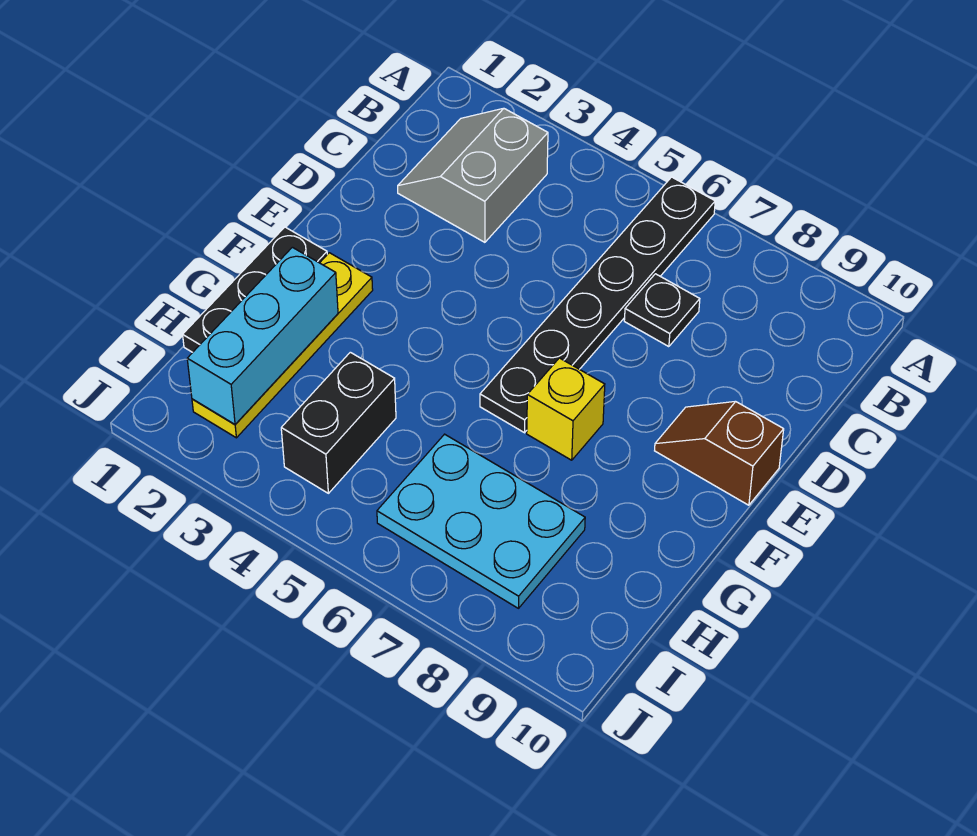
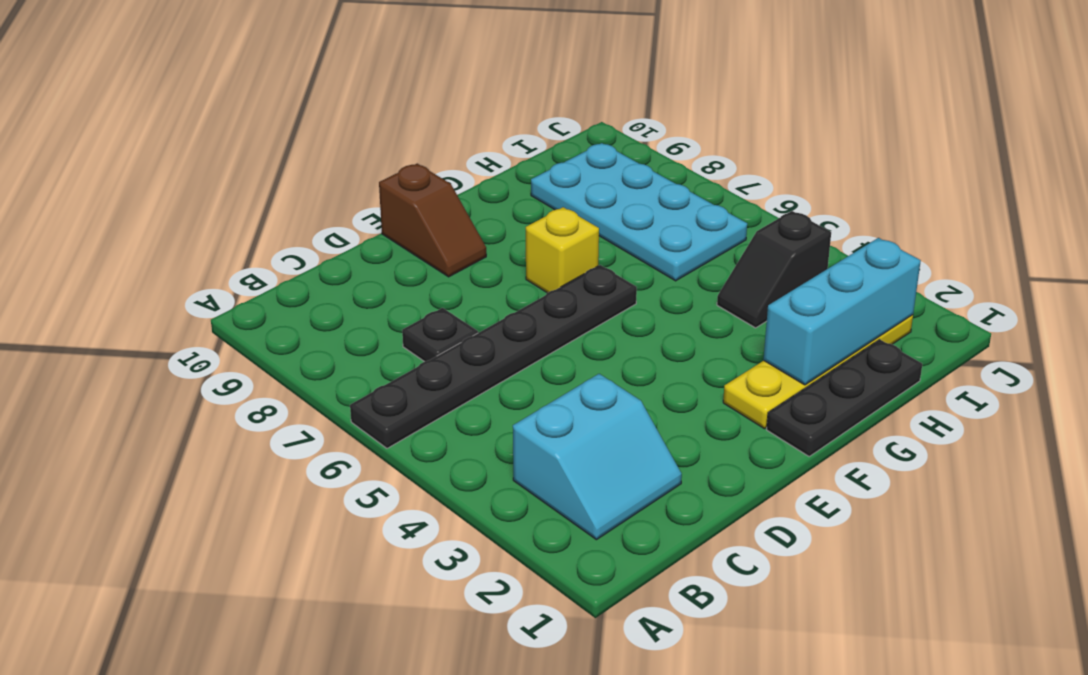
grey 2x2 slope [398,108,548,242] -> cyan 2x2 slope [513,374,682,540]
black 1x2 brick [281,352,396,493] -> black 1x2 slope [717,211,831,328]
cyan 2x3 plate [377,434,585,608] -> cyan 2x4 plate [531,143,747,281]

